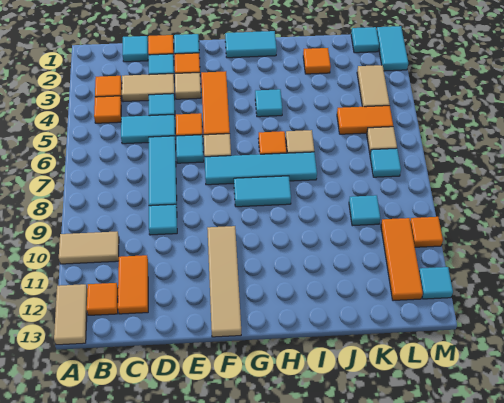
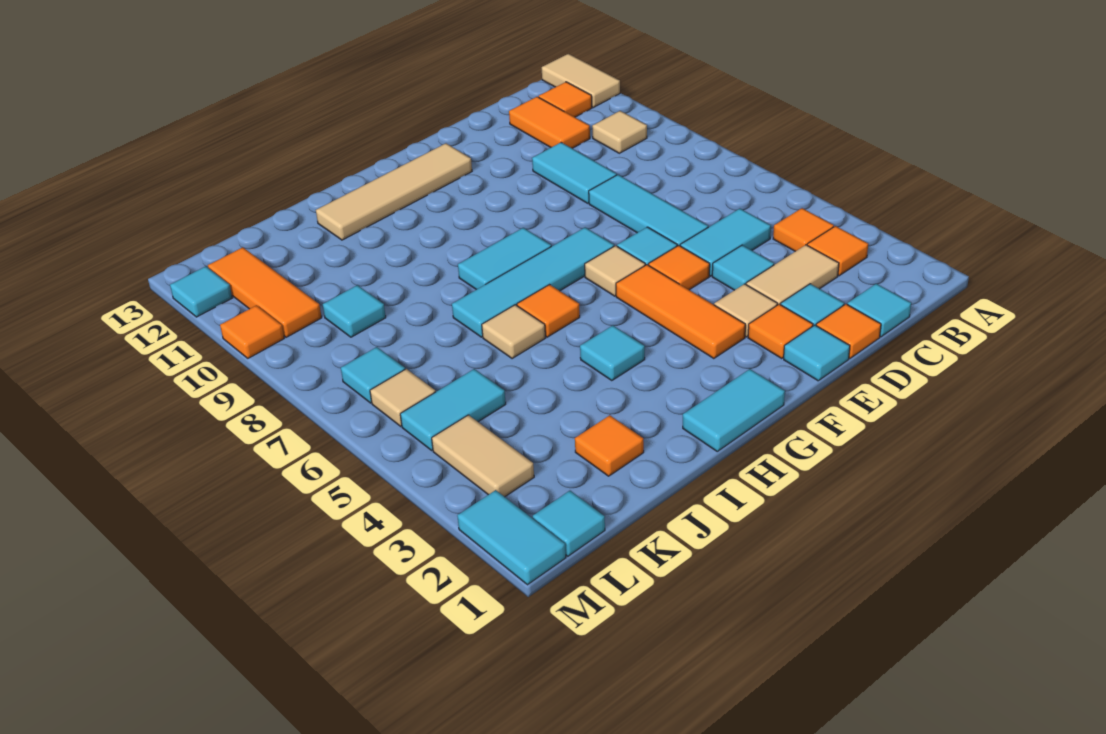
tan 1x2 tile [59,231,119,264] -> tan 1x1 tile [592,111,647,153]
cyan 1x1 tile [149,204,177,235] -> cyan 1x2 tile [532,142,617,203]
tan 1x4 tile [207,226,241,337] -> tan 1x4 tile turned to [316,143,472,240]
orange 1x2 tile [337,106,393,134] -> cyan 1x2 tile [400,369,506,450]

